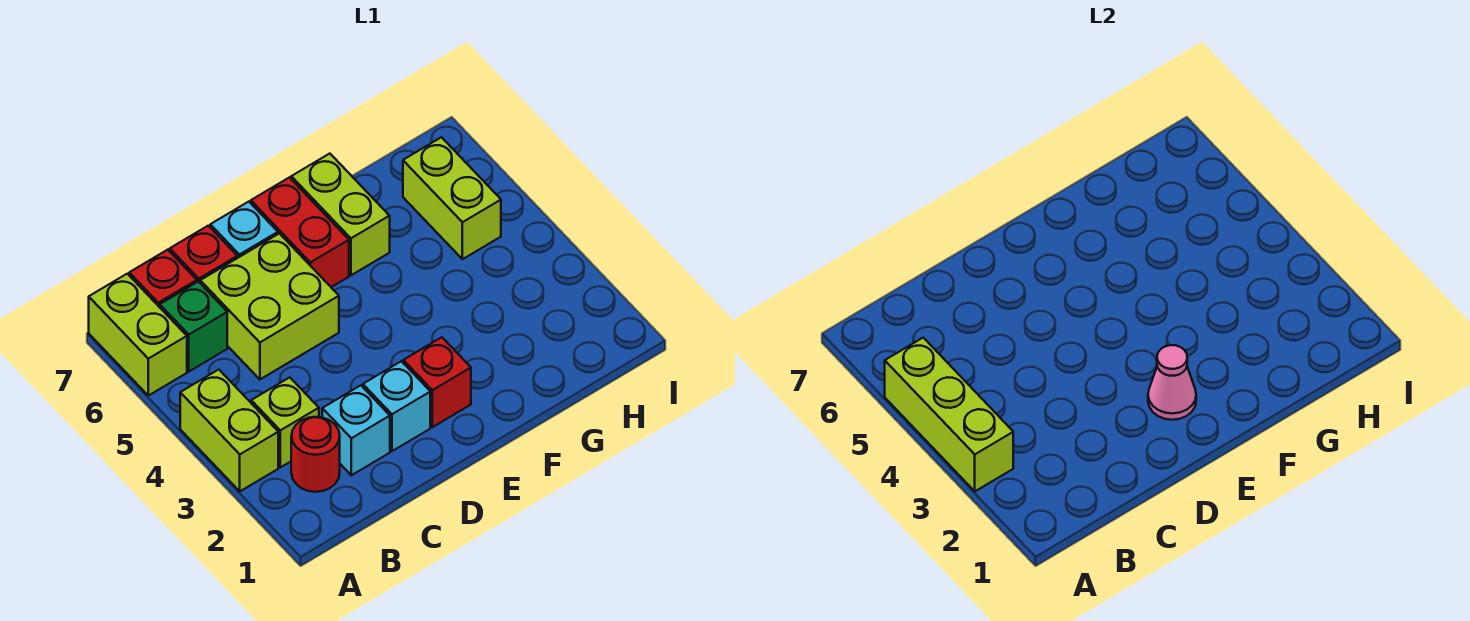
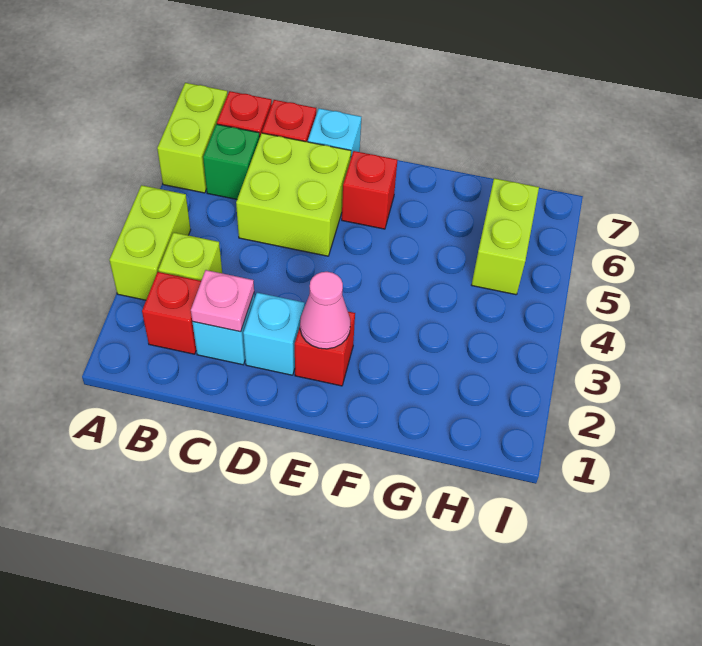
lime 1x3 brick [885,338,1013,491] -> none
red 1x1 round brick [291,417,340,492] -> red 1x1 brick [142,272,201,354]
none -> pink 1x1 plate [191,270,254,332]
red 1x2 brick [251,177,349,287] -> red 1x1 brick [342,151,397,229]
lime 1x2 brick [291,154,390,275] -> none

